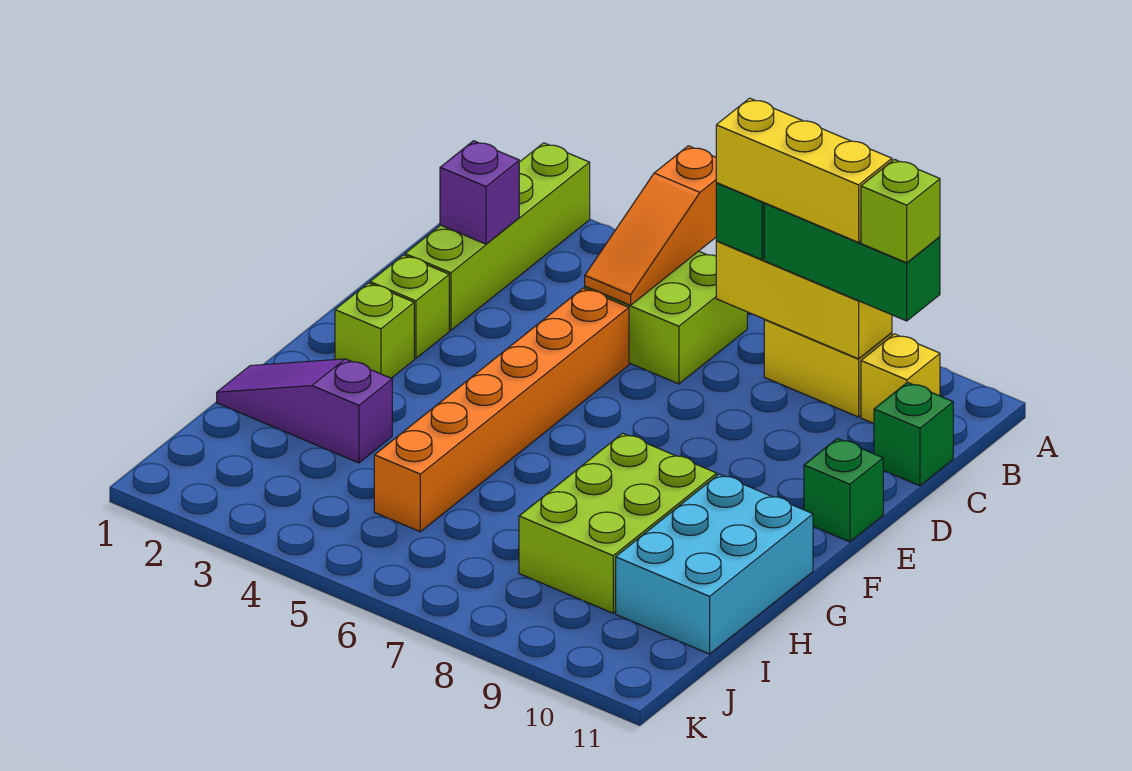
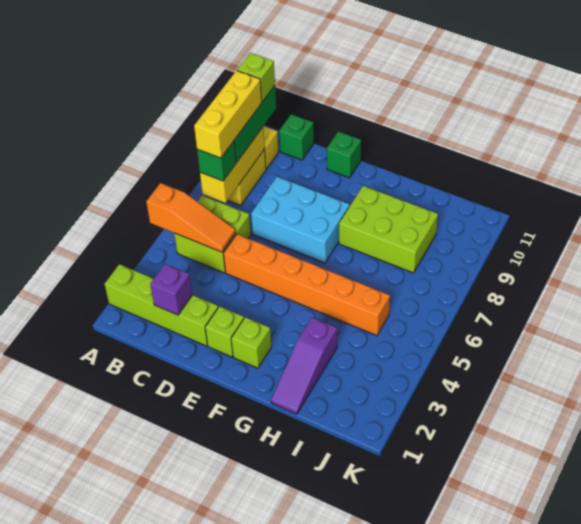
cyan 2x3 brick [616,474,813,654] -> cyan 2x3 brick moved to [251,177,350,263]

